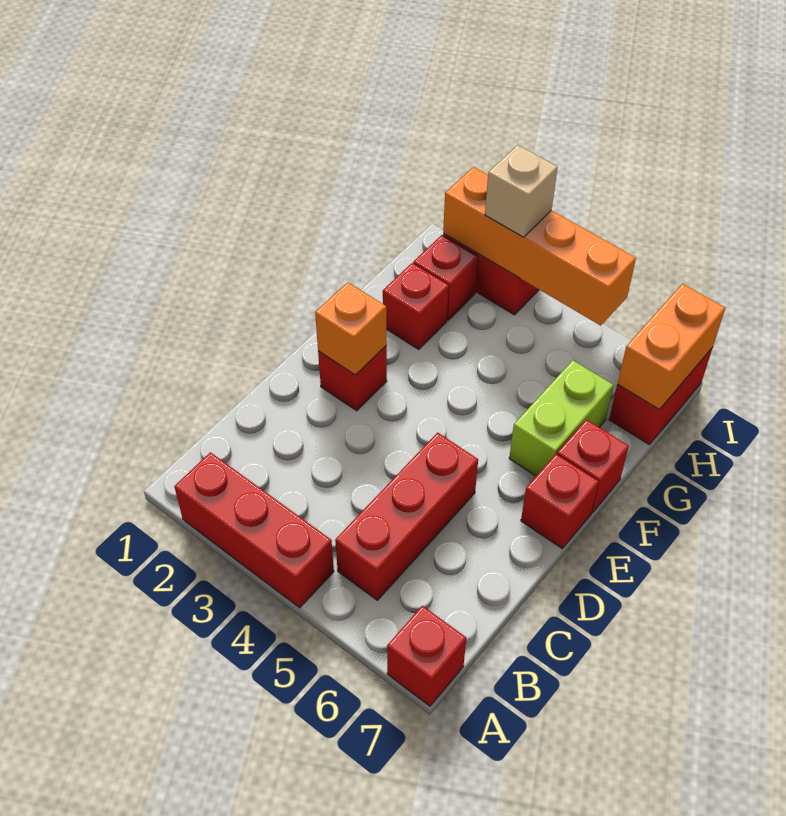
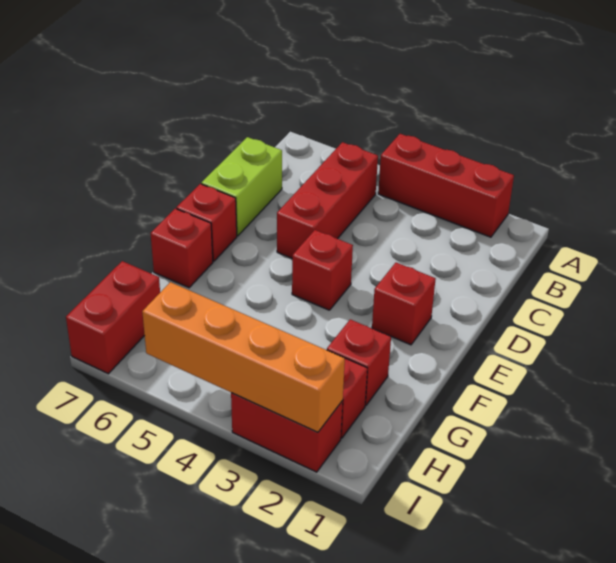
red 1x1 brick [387,606,466,706] -> red 1x1 brick moved to [292,230,353,310]
orange 1x1 brick [315,282,387,375] -> none
lime 1x2 brick [509,360,614,476] -> lime 1x2 brick moved to [201,137,282,236]
orange 1x2 brick [617,284,725,409] -> none
tan 1x1 brick [485,145,558,237] -> none

